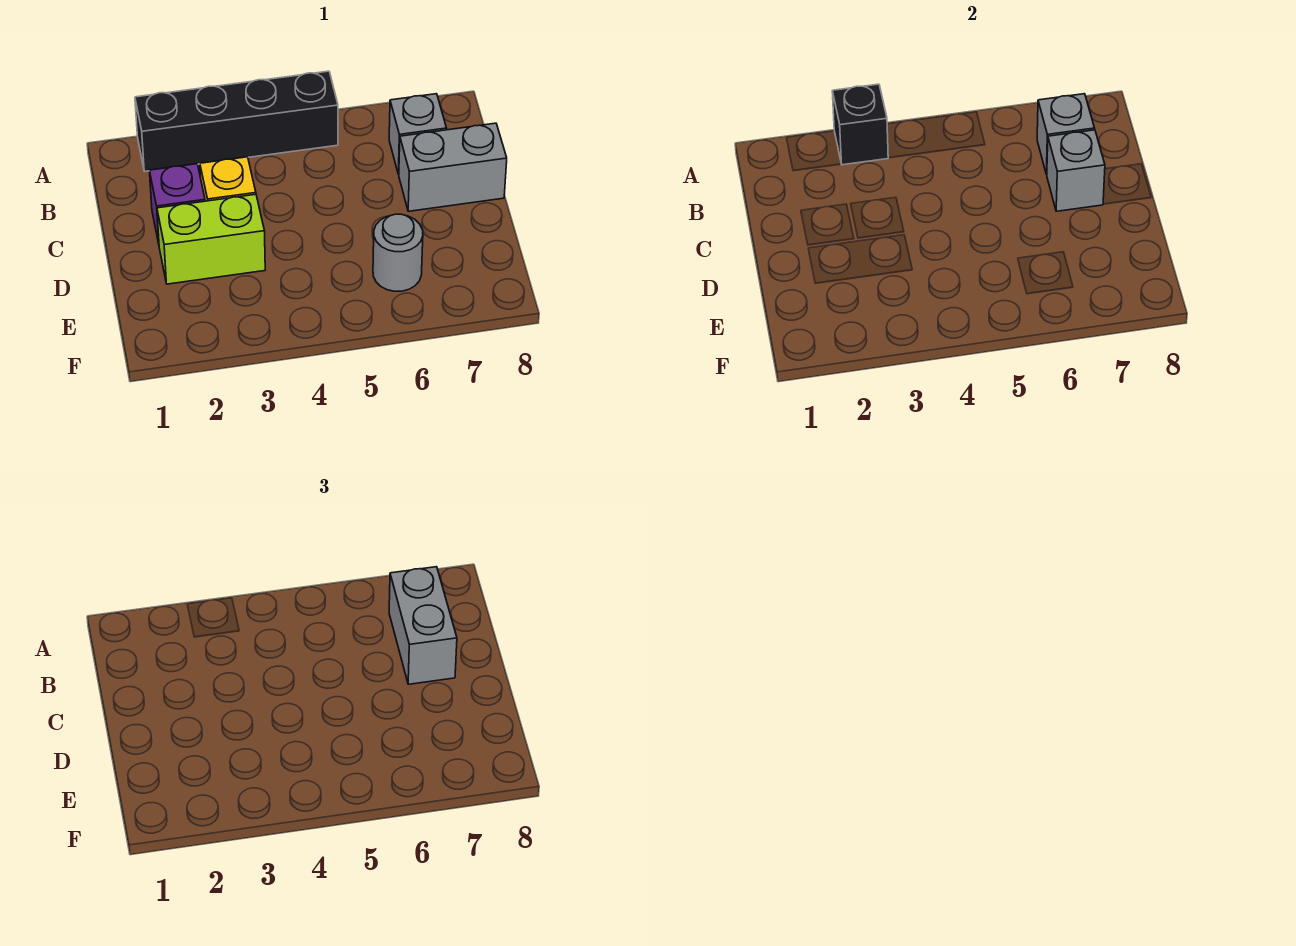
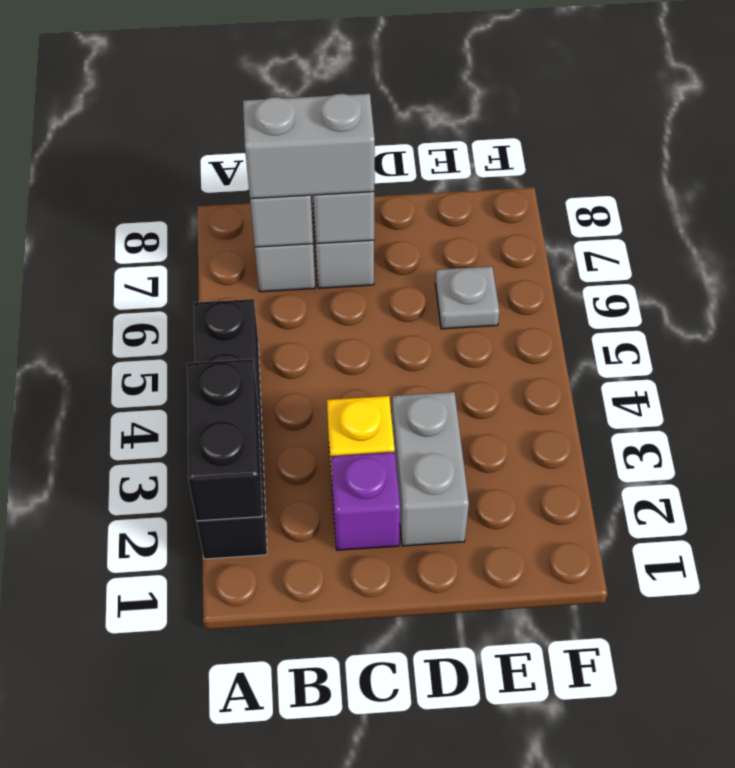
black 1x1 brick [832,84,888,165] -> black 1x2 brick [187,359,263,521]
lime 1x2 brick [157,194,265,284] -> grey 1x2 brick [392,392,469,546]
grey 1x1 round brick [373,214,423,291] -> grey 1x1 plate [435,266,499,329]

